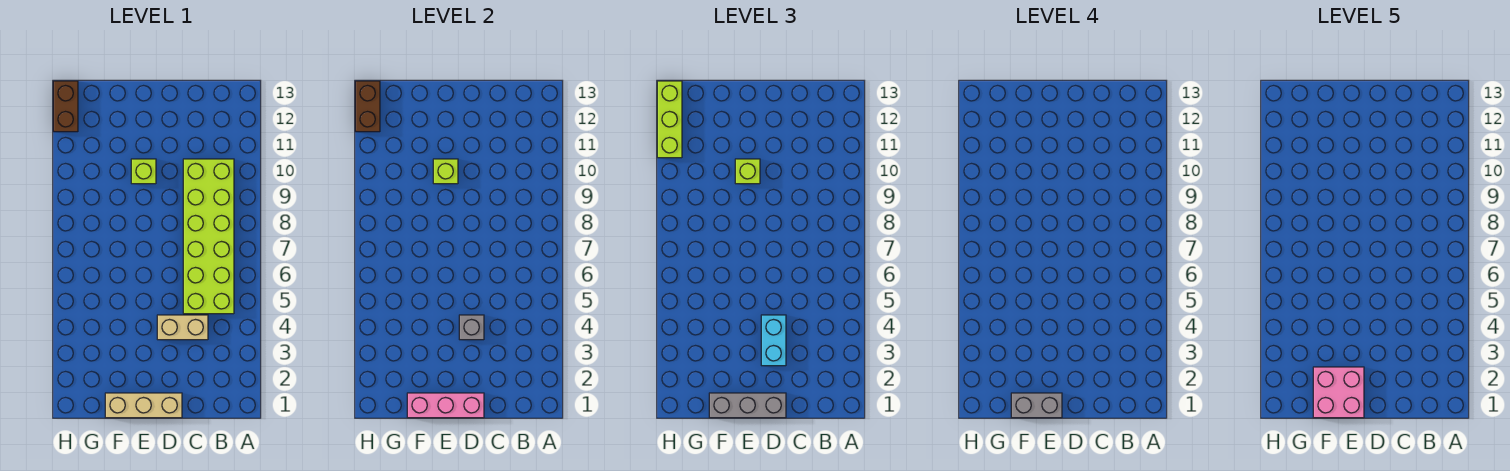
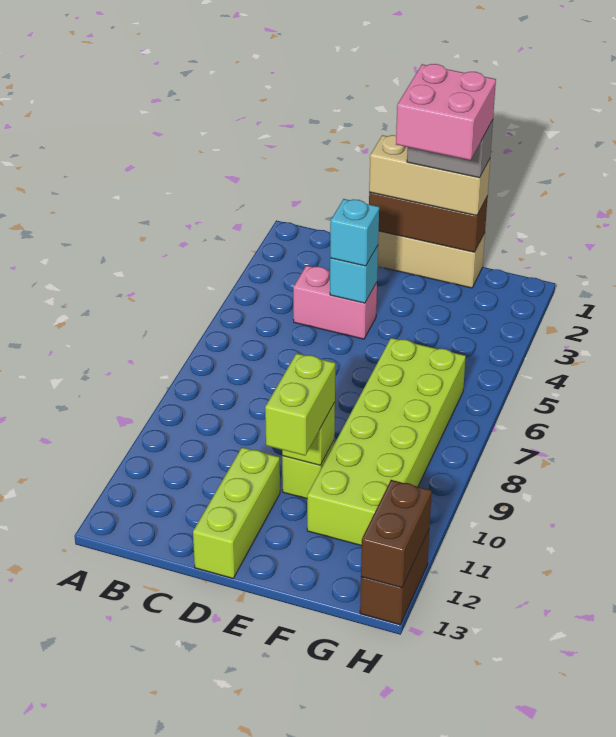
lime 2x6 brick [183,159,234,314] -> lime 2x6 brick moved to [307,338,466,546]
tan 1x2 brick [157,315,208,340] -> pink 1x2 brick [293,266,377,339]
pink 1x3 brick [407,393,484,418] -> brown 1x3 brick [369,192,488,252]
grey 1x3 brick [709,393,786,418] -> tan 1x3 brick [369,135,490,216]
cyan 1x2 brick [761,315,786,366] -> cyan 1x1 brick [330,199,379,266]
grey 1x1 brick [459,315,484,340] -> cyan 1x1 brick [330,246,378,303]
lime 1x1 brick [735,159,760,184] -> lime 1x2 brick [265,353,335,456]
lime 1x3 brick [657,81,682,158] -> lime 1x3 brick moved to [193,447,280,578]

